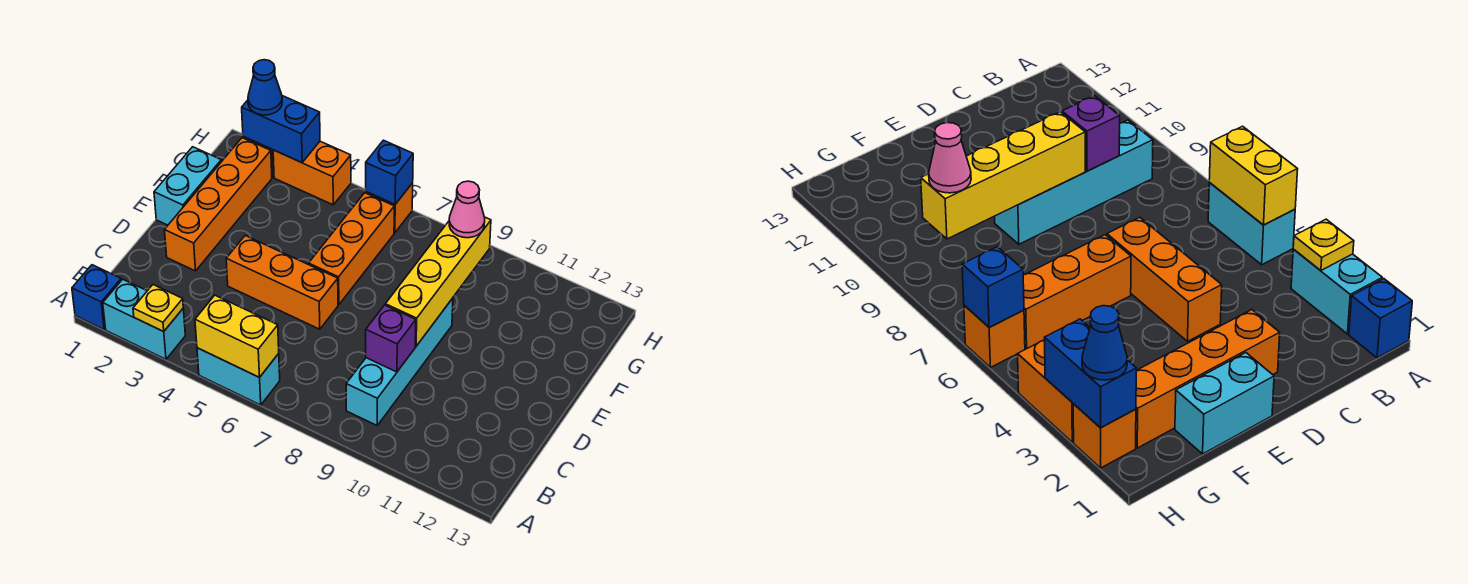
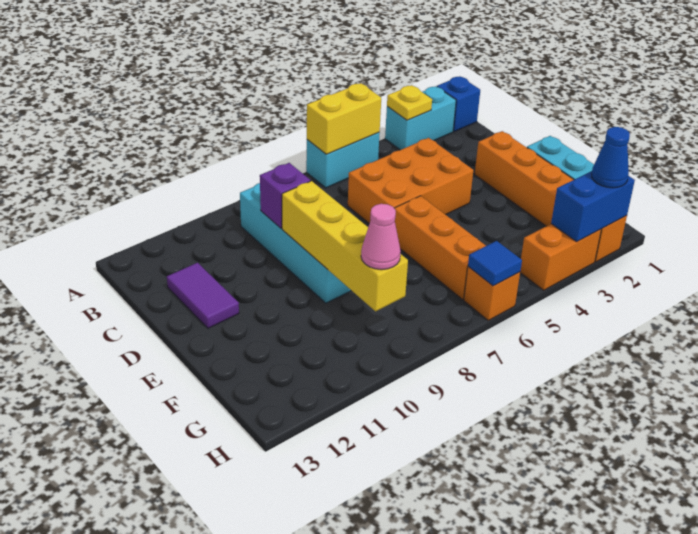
none -> purple 1x2 tile [167,263,239,328]
orange 1x3 brick [226,236,338,329] -> orange 2x3 brick [348,138,473,224]
blue 1x1 brick [366,140,413,204] -> blue 1x1 tile [468,241,522,286]

